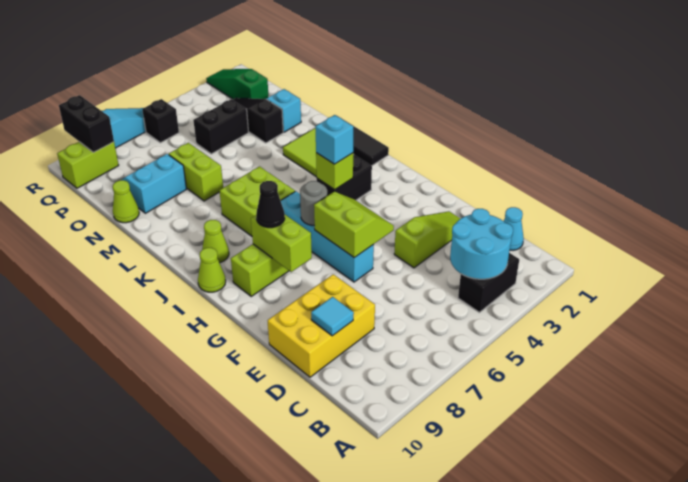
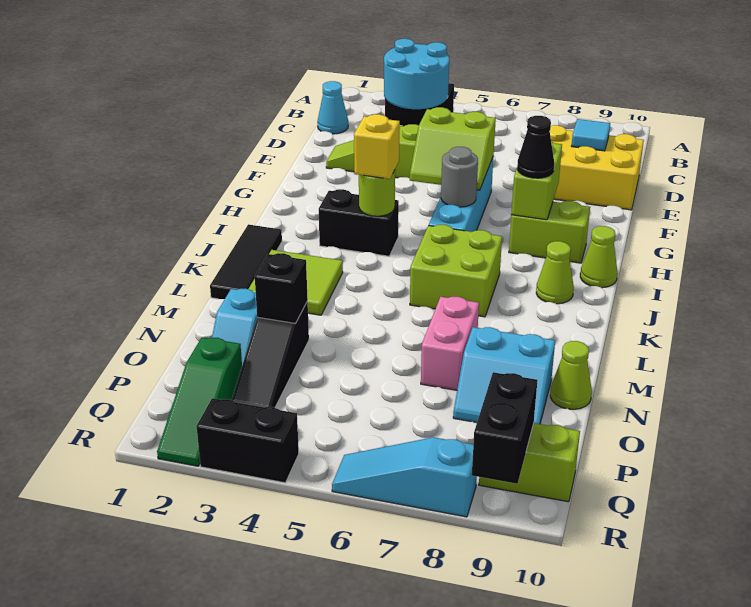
lime 2x2 slope [314,191,394,258] -> lime 2x2 slope turned to [410,107,496,190]
lime 1x1 brick [316,153,353,190] -> lime 1x1 round brick [359,170,395,216]
cyan 1x1 brick [315,115,353,164] -> yellow 1x1 brick [354,114,400,179]
lime 1x2 brick [169,143,223,201] -> pink 1x2 brick [421,297,479,390]
black 1x2 brick [193,99,249,154] -> black 1x2 brick moved to [196,398,299,483]
black 1x1 brick [142,99,179,143] -> black 1x1 brick moved to [255,253,308,323]

